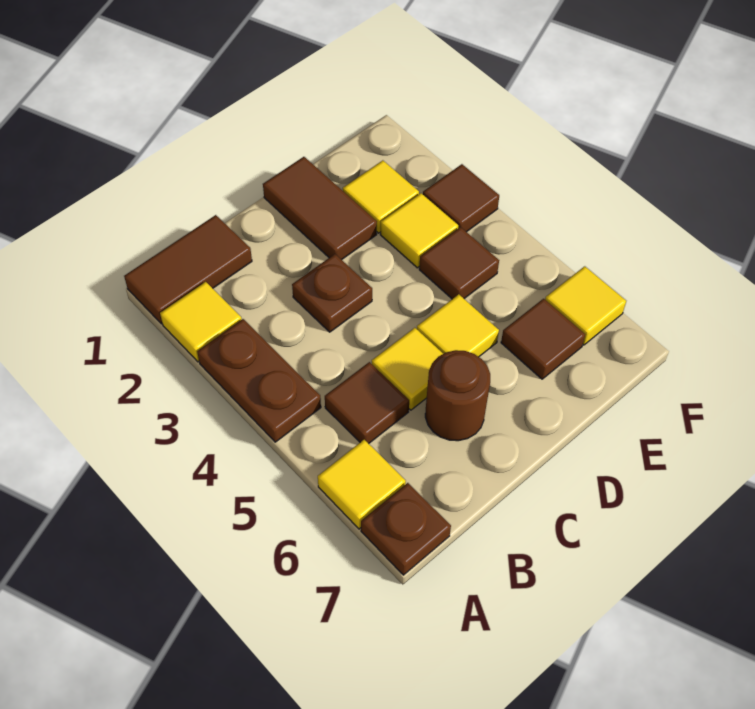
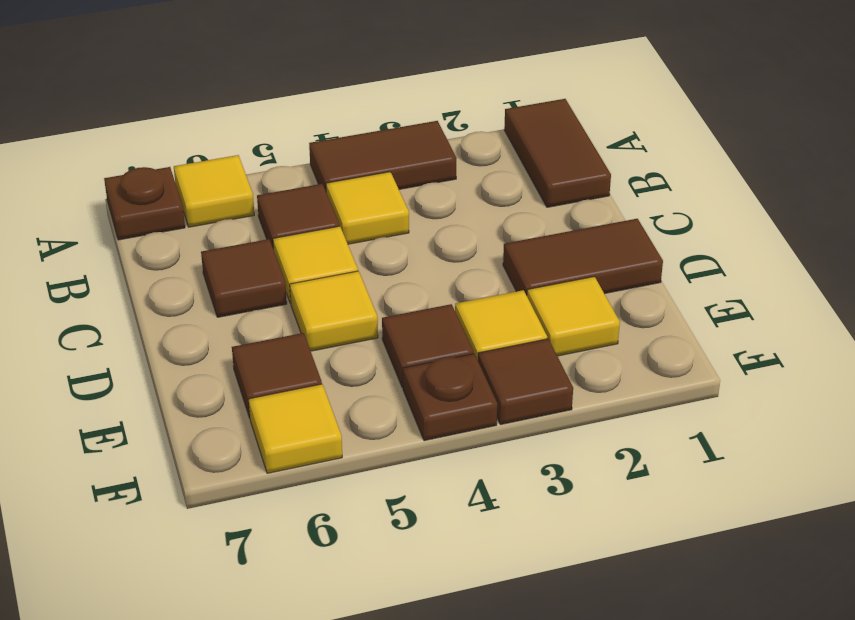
yellow 1x1 tile [160,282,242,362] -> yellow 1x1 tile moved to [326,172,409,244]
brown 1x2 plate [197,319,321,442] -> brown 1x2 tile [309,121,457,191]
brown 1x1 plate [292,254,372,332] -> brown 1x1 plate moved to [403,354,497,441]
brown 1x1 round brick [425,350,490,441] -> brown 1x1 tile [201,239,287,317]

